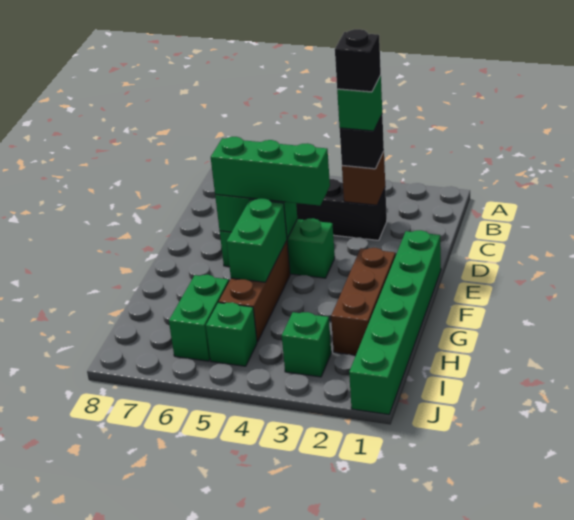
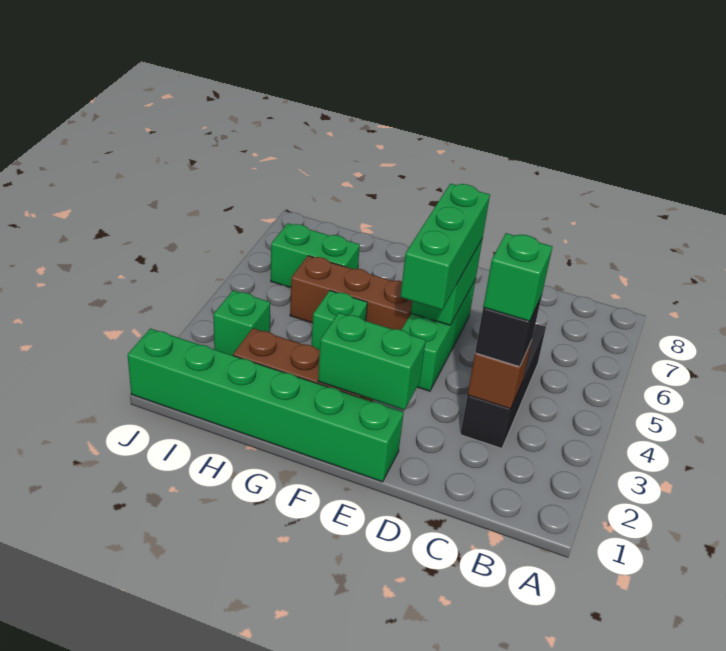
black 1x1 brick [335,29,381,92] -> none
green 1x2 brick [227,198,287,282] -> green 1x2 brick moved to [318,313,426,410]
green 1x1 brick [206,302,257,366] -> green 1x1 brick moved to [311,291,367,350]

